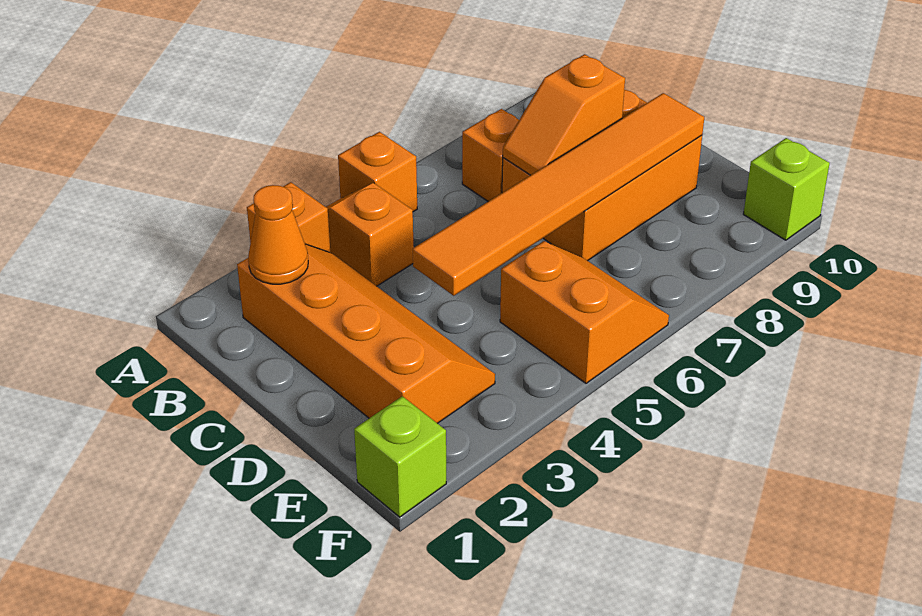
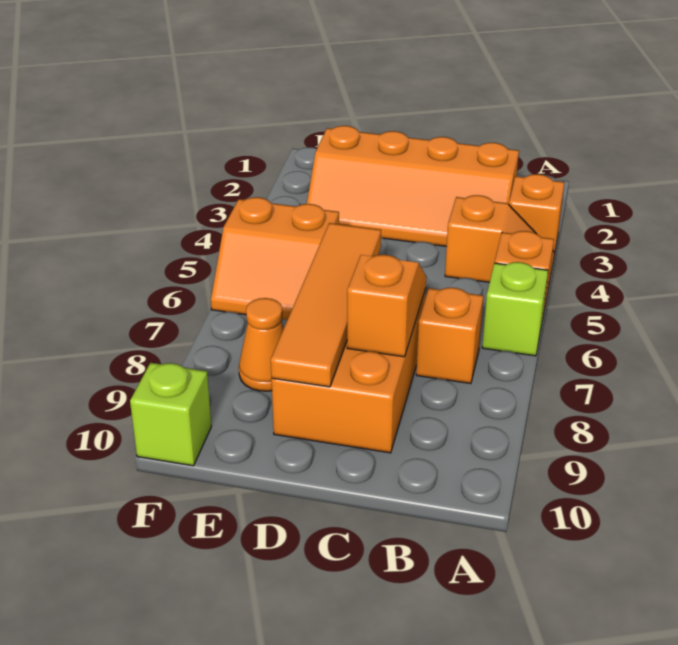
orange 1x1 cone [248,185,308,284] -> orange 1x1 cone moved to [239,298,284,391]
orange 1x6 tile [413,93,704,296] -> orange 1x4 tile [271,223,381,387]
lime 1x1 brick [354,396,446,517] -> lime 1x1 brick moved to [482,262,548,356]

